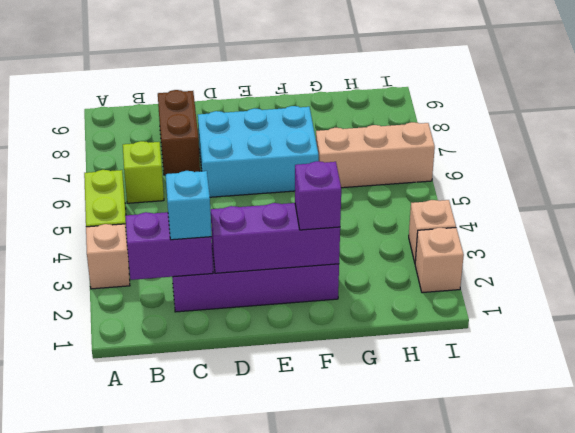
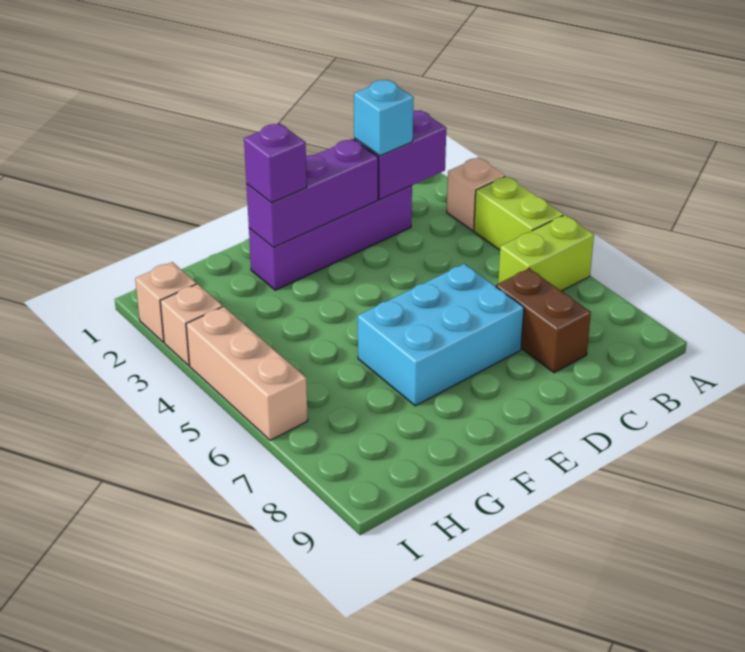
lime 1x1 brick [123,141,164,203] -> lime 1x2 brick [498,215,594,291]
tan 1x3 brick [316,122,435,188] -> tan 1x3 brick turned to [186,306,308,440]

